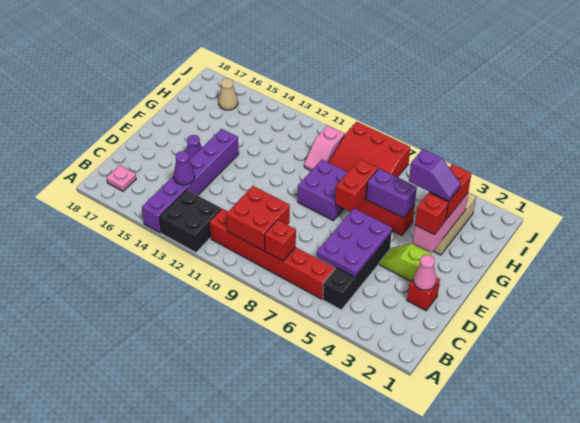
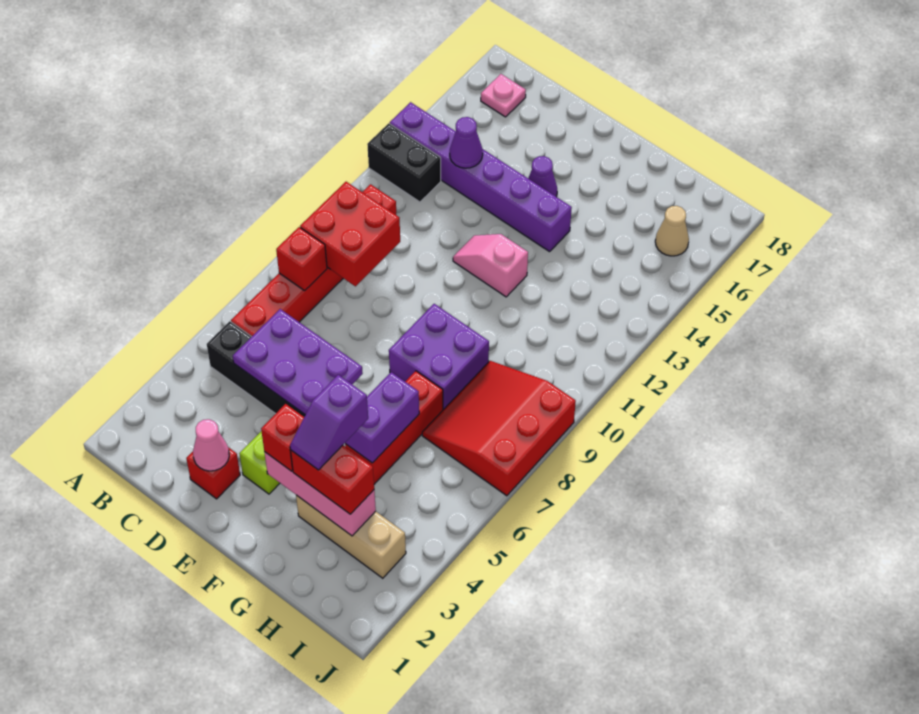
black 2x2 brick [159,190,221,253] -> black 1x2 brick [367,123,441,202]
red 1x2 brick [335,159,378,212] -> none
pink 1x2 slope [304,125,344,171] -> pink 1x2 slope moved to [453,234,528,297]

